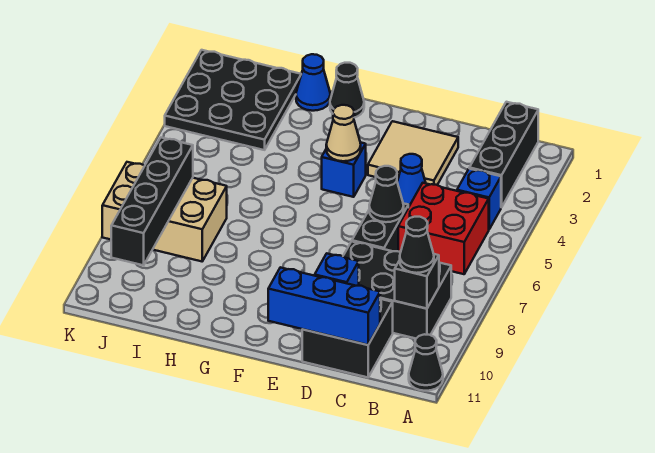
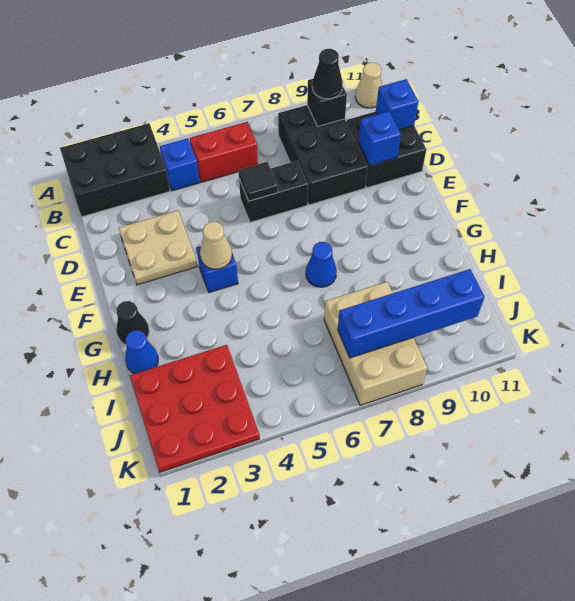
black 1x1 cone [409,334,443,391] -> tan 1x1 cone [355,63,382,108]
black 1x3 brick [469,102,538,207] -> black 2x3 brick [60,123,170,217]
red 2x2 brick [398,183,489,274] -> red 1x2 brick [190,122,258,182]
blue 1x3 brick [268,267,380,345] -> blue 1x1 brick [376,79,418,130]
tan 2x2 tile [368,121,458,185] -> tan 2x2 plate [119,210,197,285]
blue 1x1 cone [397,154,426,208] -> blue 1x1 cone moved to [306,242,337,287]
black 1x1 cone [369,166,404,222] -> black 1x1 tile [238,162,278,201]
black 3x3 plate [165,50,301,150] -> red 3x3 plate [130,345,260,472]
black 1x4 brick [111,138,193,265] -> blue 1x4 brick [338,269,485,358]

